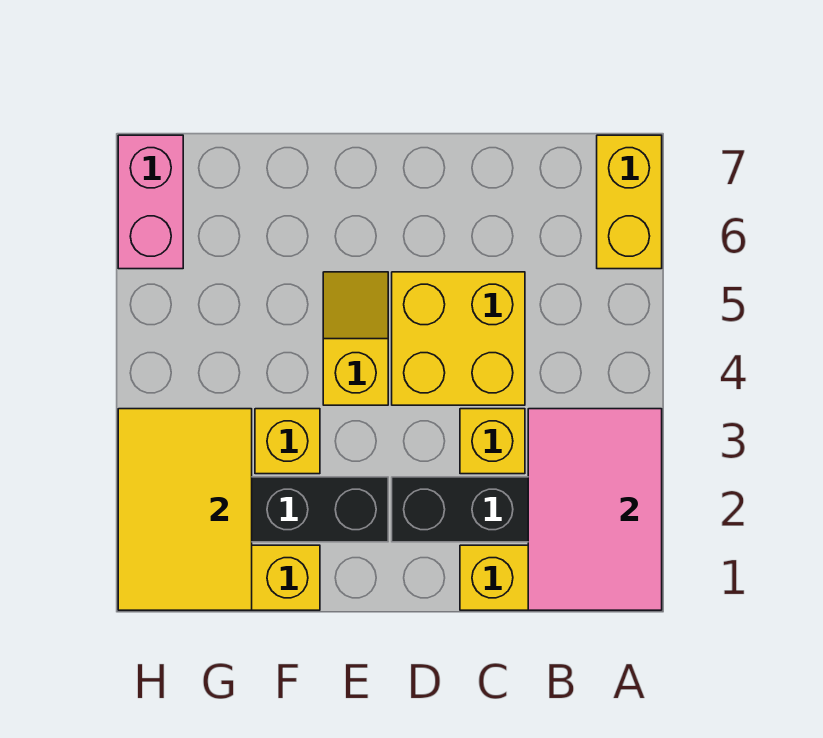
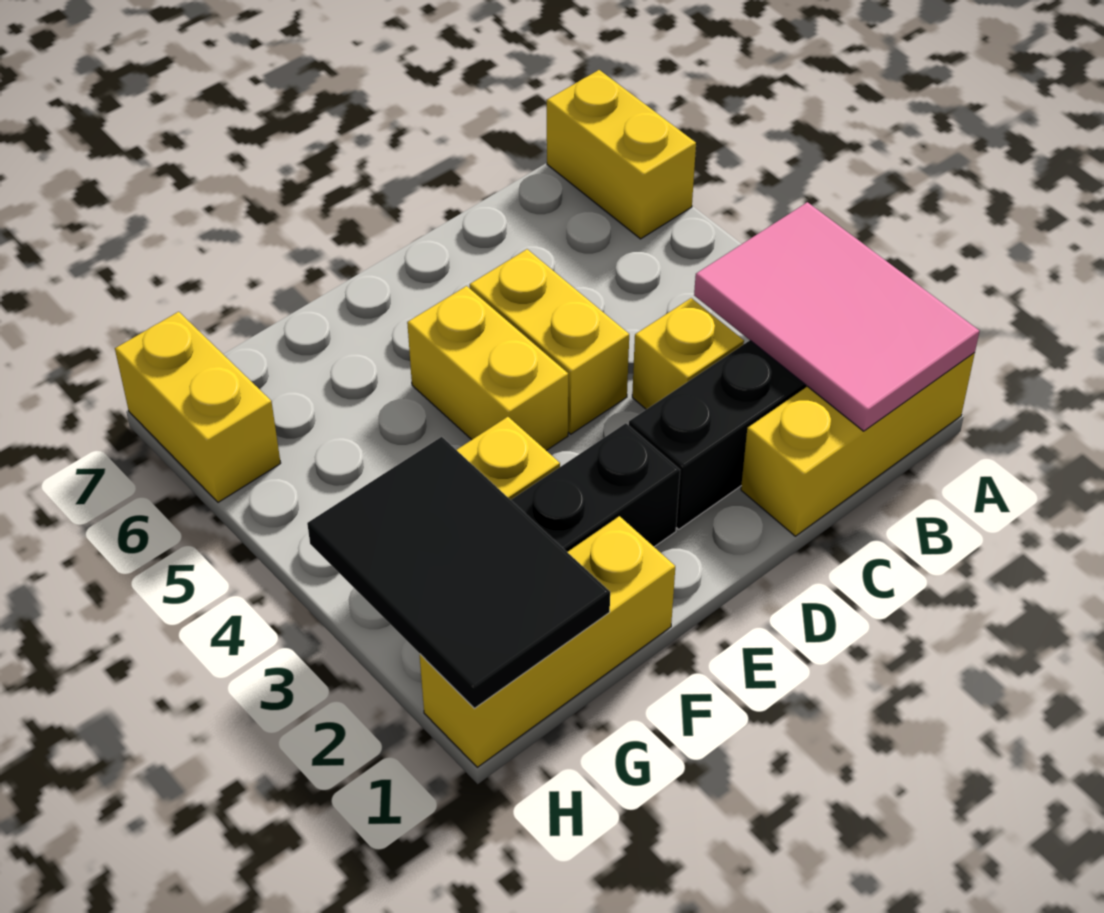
yellow 2x2 brick [392,272,525,405] -> yellow 1x2 brick [470,249,629,434]
yellow 1x2 slope [323,272,388,405] -> yellow 1x2 brick [407,286,568,451]
yellow 2x3 tile [118,409,252,610] -> black 2x3 tile [307,437,610,708]
pink 1x2 brick [118,135,183,269] -> yellow 1x2 brick [115,312,281,502]

